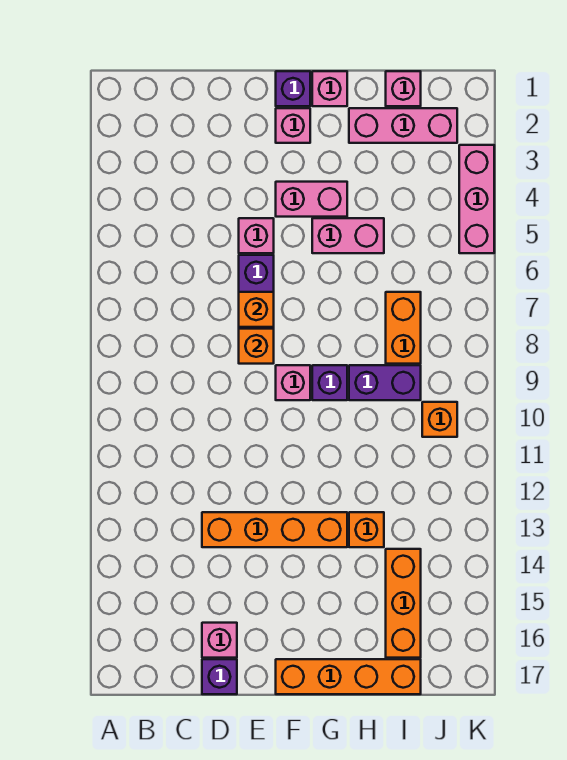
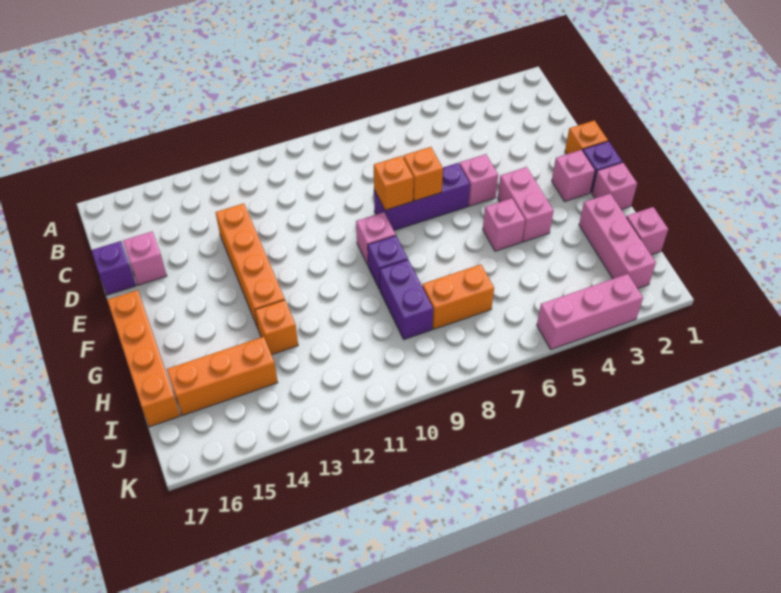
pink 1x2 brick [312,218,384,253] -> pink 1x1 brick [483,198,525,251]
orange 1x1 brick [422,402,457,437] -> orange 1x1 brick moved to [565,120,608,154]

